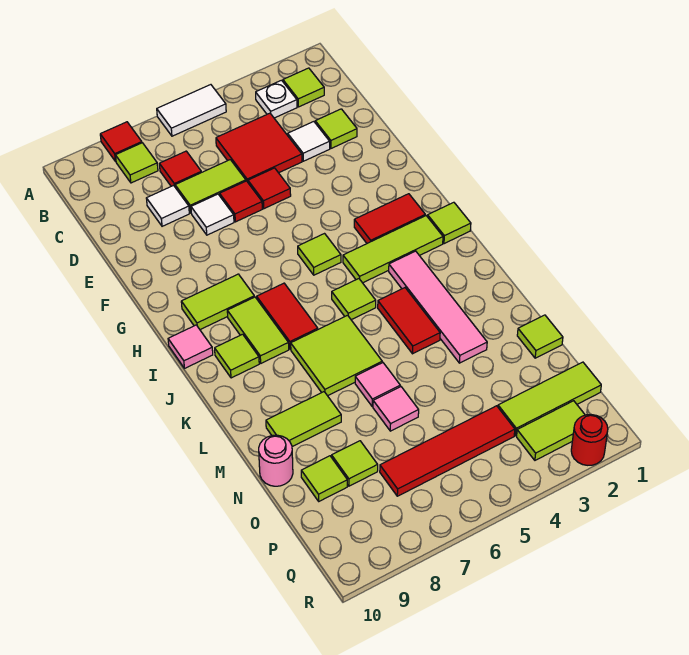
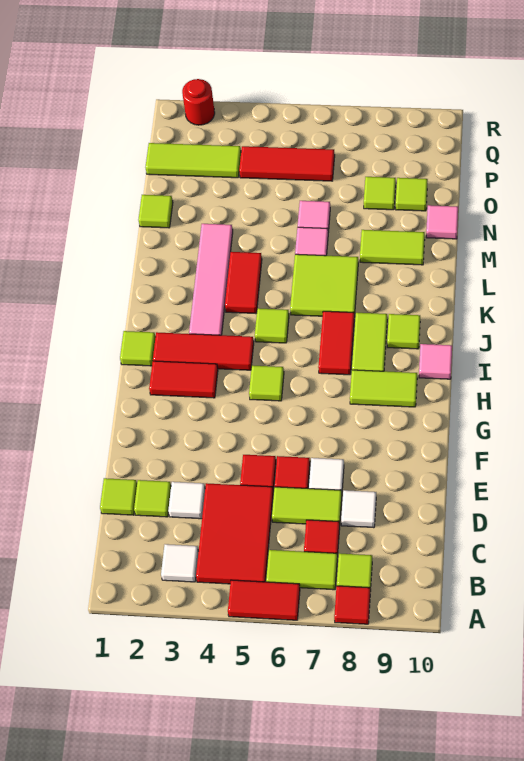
white 1x2 tile [157,85,226,136] -> red 1x2 tile [228,580,300,620]
lime 1x1 tile [283,68,324,107] -> lime 1x1 tile moved to [100,478,137,515]
white 1x1 plate [256,80,297,118] -> white 1x1 tile [161,544,199,582]
red 2x2 tile [216,113,302,182] -> red 2x3 tile [196,483,273,584]
lime 1x3 tile [343,216,443,283] -> red 1x3 tile [153,332,254,370]
pink 1x1 round brick [259,435,293,486] -> pink 1x1 tile [426,205,458,239]
red 1x4 tile [380,406,515,496] -> red 1x3 tile [239,146,335,181]
lime 1x2 tile [517,401,585,460] -> lime 1x2 tile moved to [266,550,337,590]

